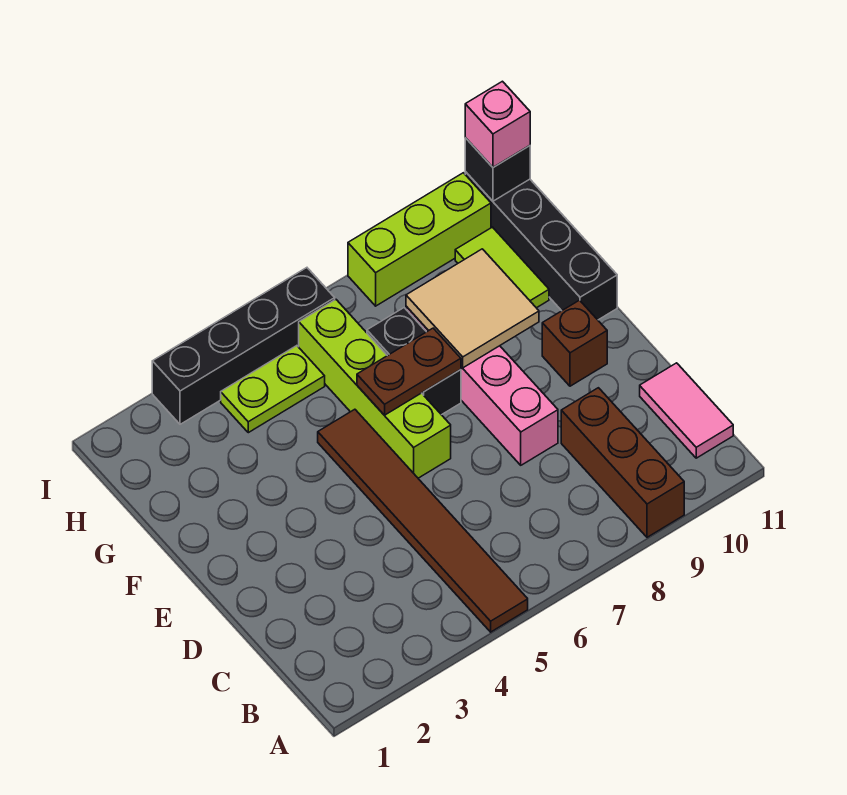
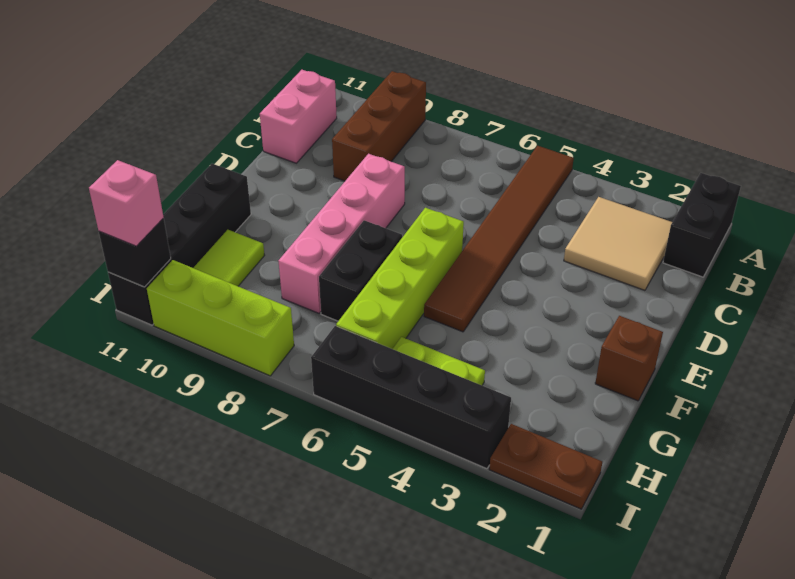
none -> black 1x2 brick [663,173,741,277]
pink 1x2 tile [640,363,733,458] -> pink 1x2 brick [260,70,337,163]
brown 1x1 brick [542,300,607,386] -> brown 1x1 brick moved to [595,316,663,401]
brown 1x2 plate [357,328,461,415] -> brown 1x2 plate moved to [489,424,602,509]
tan 2x2 tile [406,249,539,368] -> tan 2x2 tile moved to [564,197,672,290]

